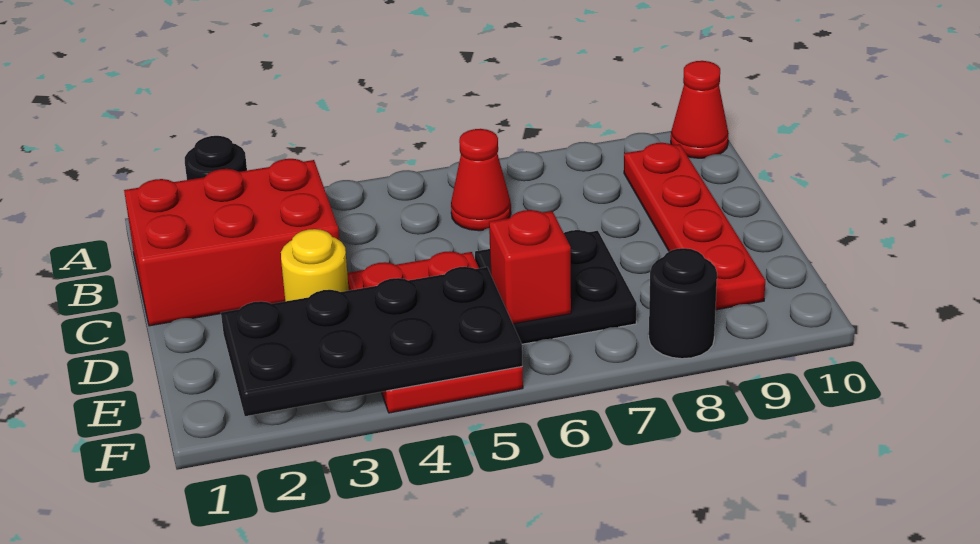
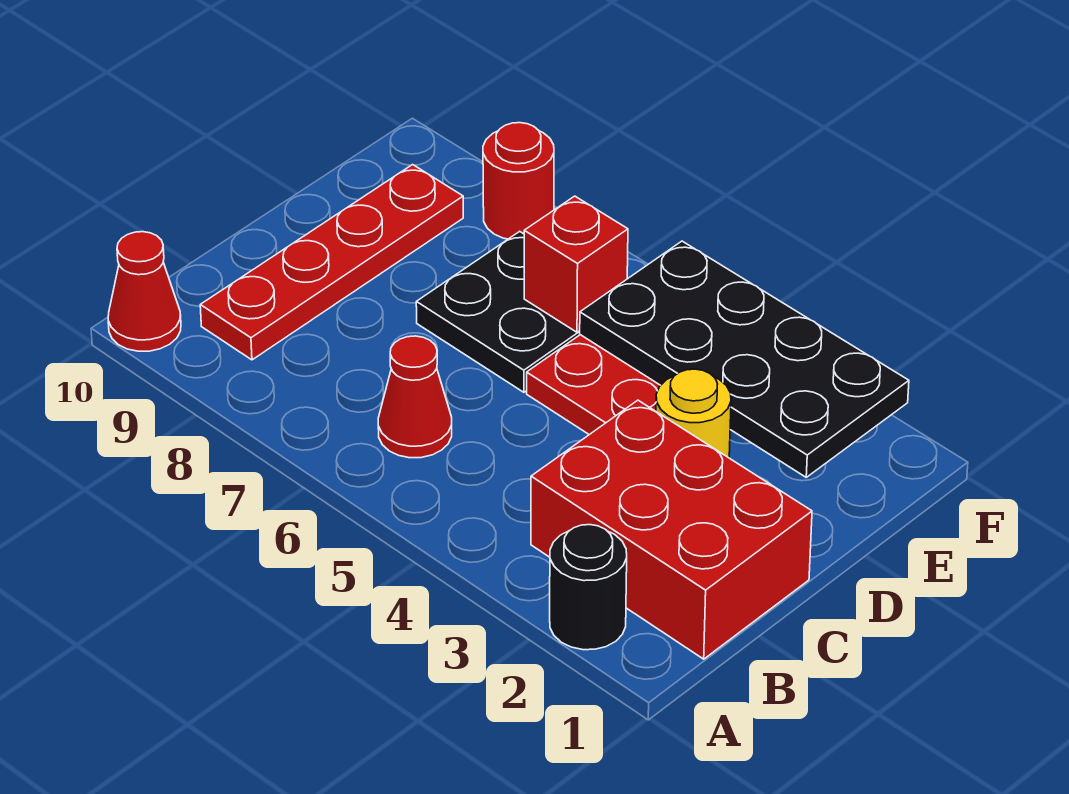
black 1x1 round brick [649,248,717,359] -> red 1x1 round brick [483,123,554,239]

